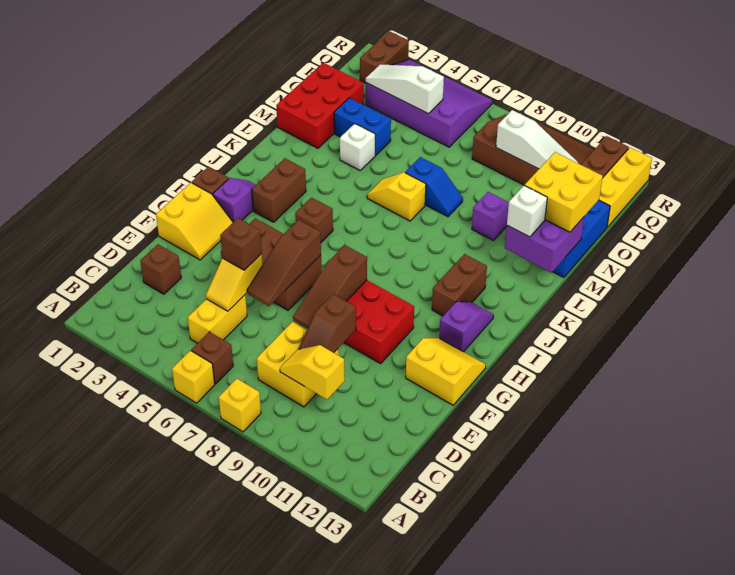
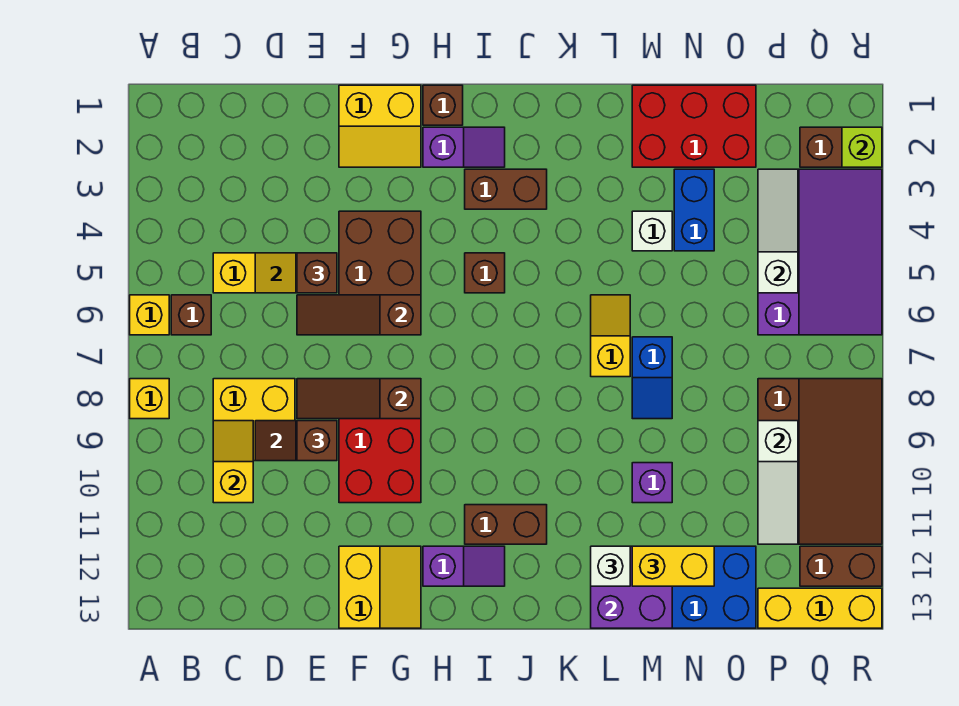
brown 1x1 brick [140,244,181,294] -> brown 1x1 brick moved to [297,421,337,461]
yellow 2x2 brick [525,152,603,232] -> yellow 1x2 brick [632,546,714,586]
none -> lime 1x1 brick [842,127,882,167]

